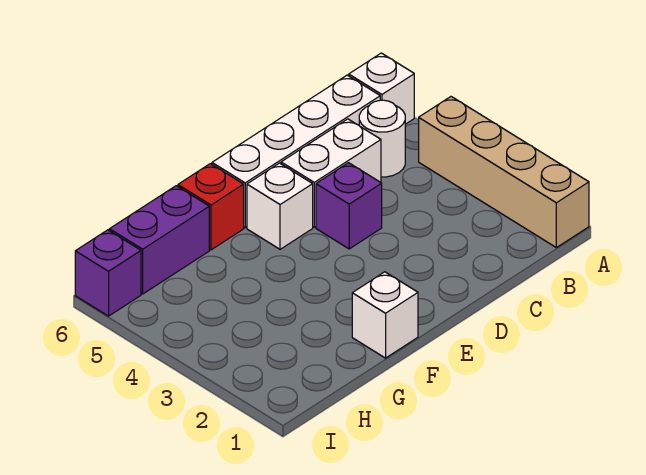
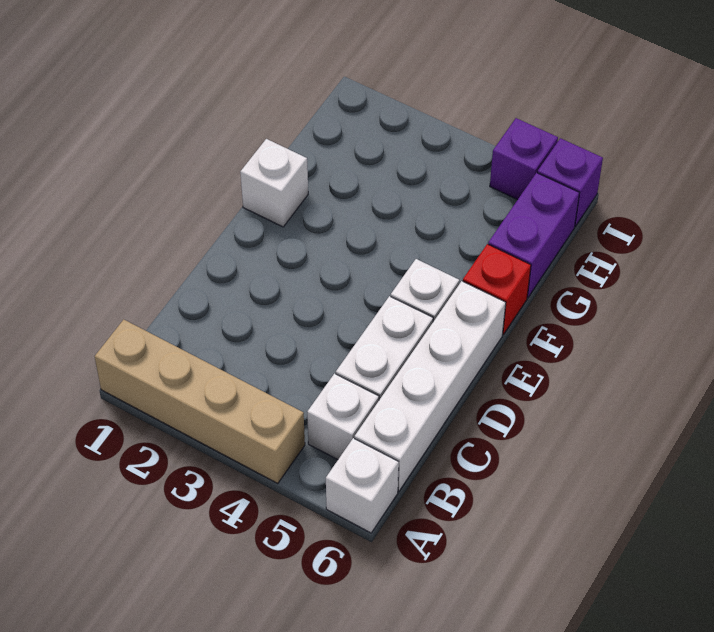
white 1x1 round brick [359,100,405,177] -> white 1x1 brick [307,374,379,460]
purple 1x1 brick [316,163,382,249] -> purple 1x1 brick moved to [490,118,558,200]

